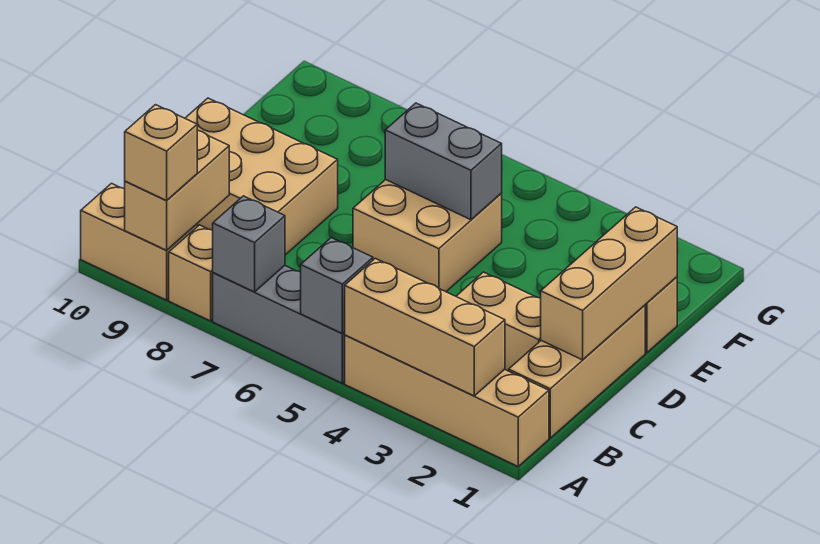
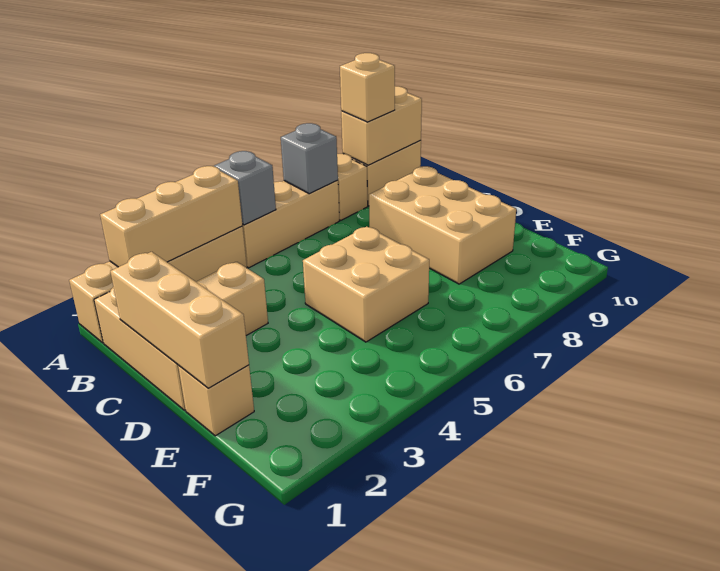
grey 1x3 brick [213,266,345,383] -> tan 1x3 brick [242,180,339,268]
tan 1x2 brick [125,130,229,250] -> tan 1x2 brick turned to [341,86,422,165]
tan 2x3 brick [185,98,338,255] -> tan 2x3 brick turned to [369,166,516,284]
grey 1x2 brick [385,103,502,220] -> none

